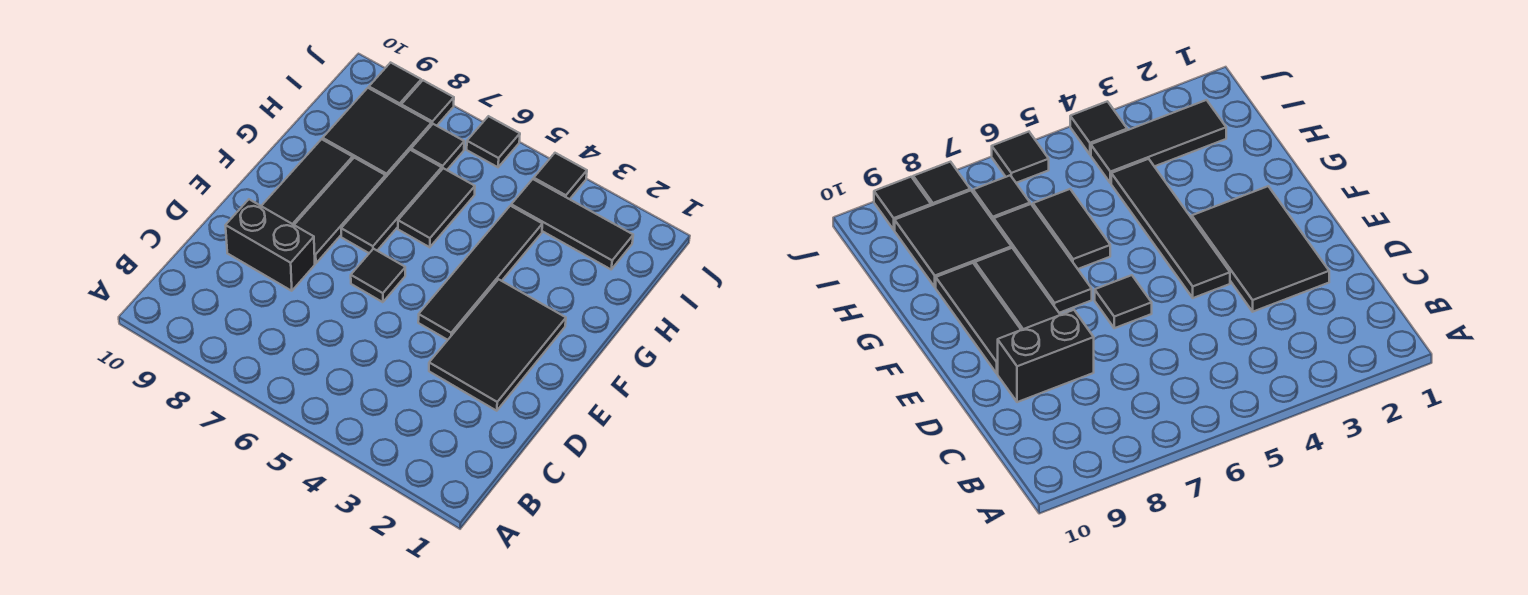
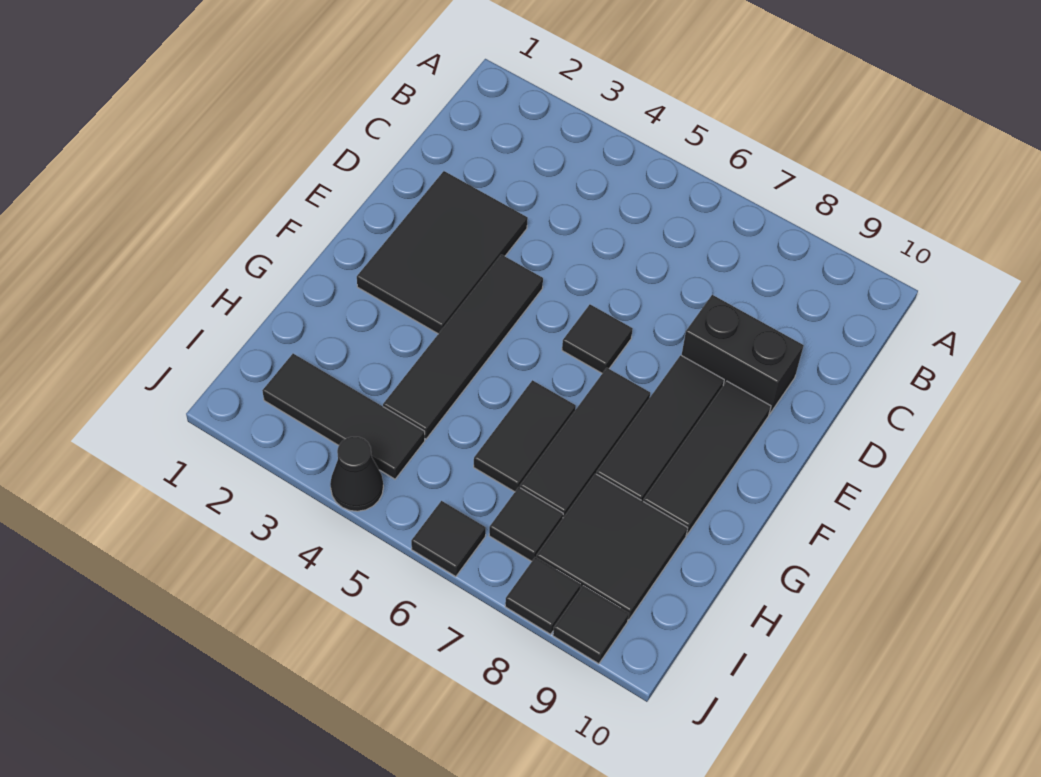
black 1x1 tile [534,153,587,199] -> black 1x1 cone [330,437,383,511]

